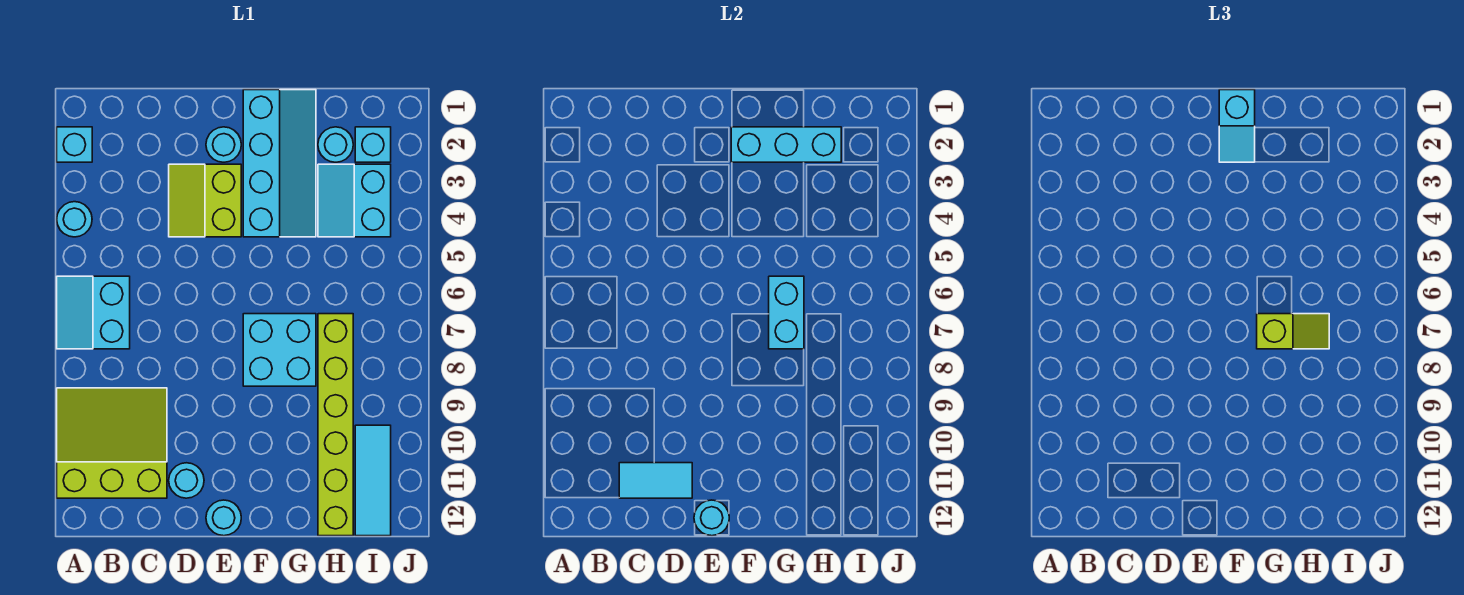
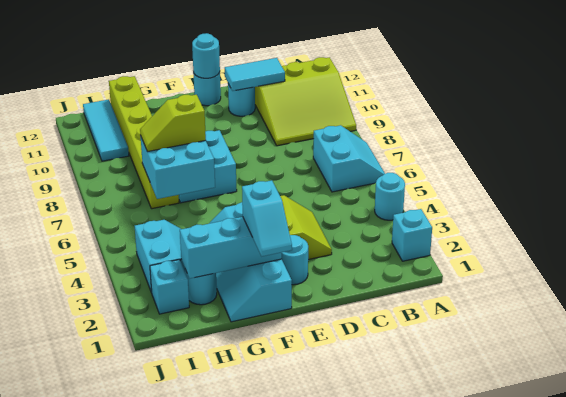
cyan 1x2 slope [1219,90,1255,162] -> cyan 1x2 slope turned to [242,180,292,256]
cyan 1x2 brick [769,276,804,349] -> cyan 2x2 brick [140,135,215,199]

